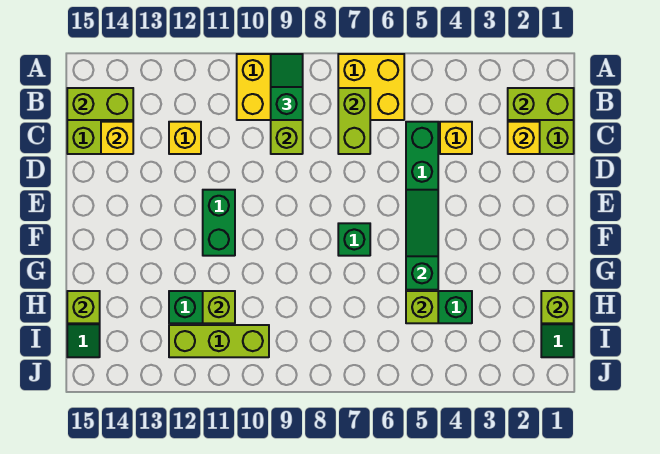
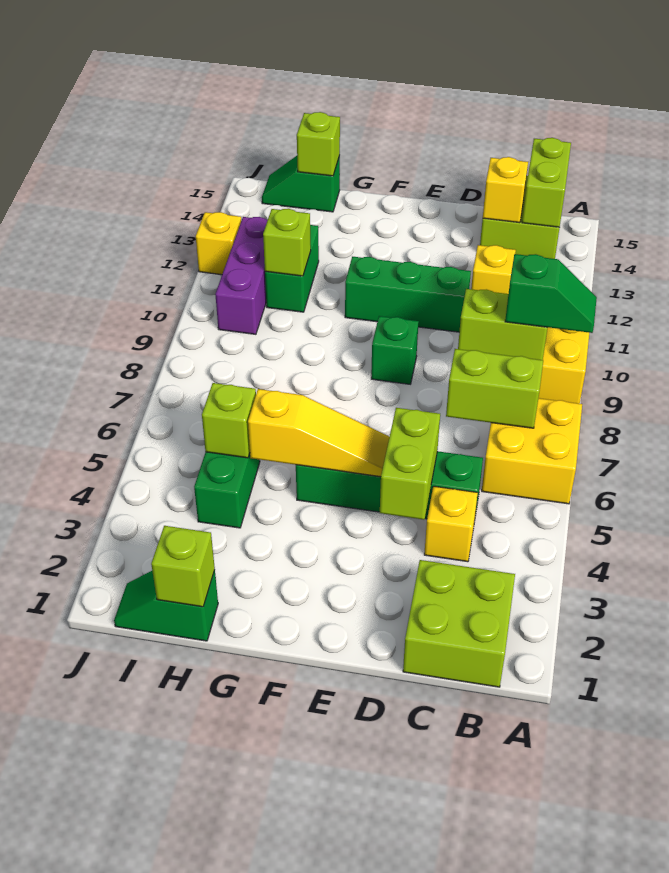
lime 1x2 brick [508,88,574,120] -> lime 1x2 brick moved to [380,408,440,520]
yellow 1x1 brick [508,122,540,154] -> yellow 1x1 brick moved to [196,212,241,275]
green 1x3 slope [406,190,438,290] -> yellow 1x3 slope [248,389,389,477]
green 1x2 brick [203,190,235,256] -> green 1x3 brick [345,257,471,332]
green 1x1 brick [338,223,370,256] -> green 1x1 brick moved to [371,316,419,384]
lime 1x3 brick [169,325,269,357] -> purple 1x3 brick [215,217,268,334]

